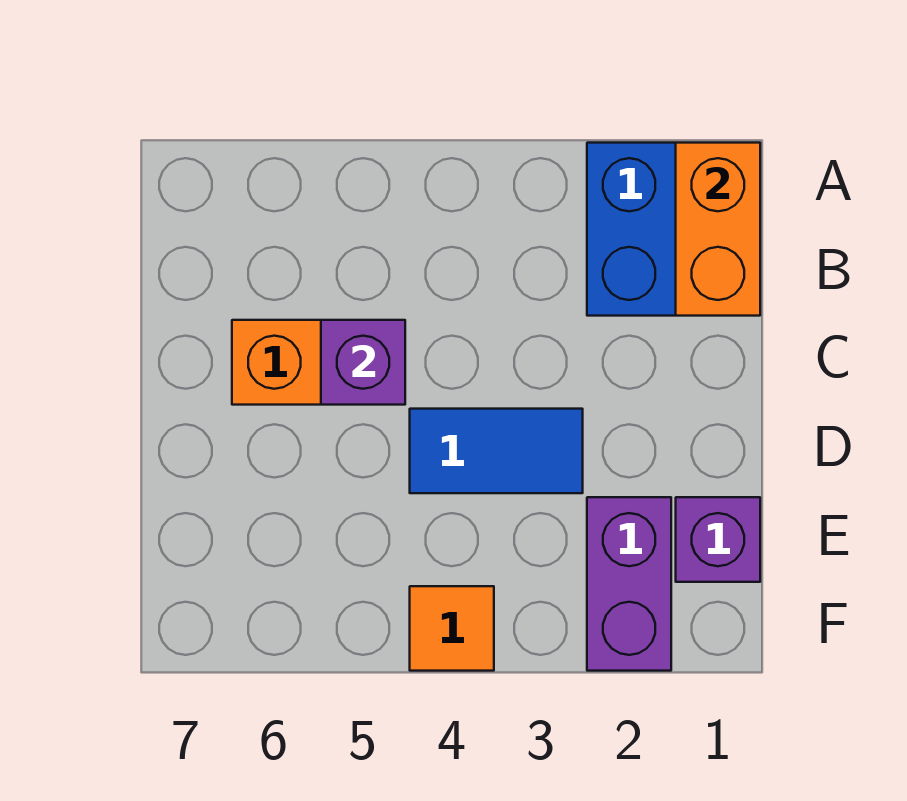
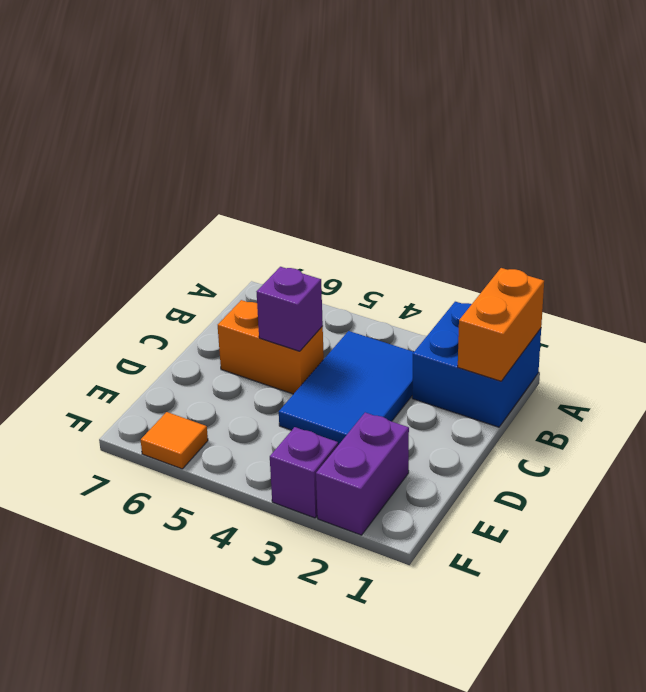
blue 1x2 tile [410,409,583,493] -> blue 2x3 tile [279,331,414,445]
purple 1x1 brick [676,497,760,582] -> purple 1x1 brick moved to [270,427,338,518]
orange 1x1 tile [410,586,494,671] -> orange 1x1 tile moved to [141,412,208,469]

